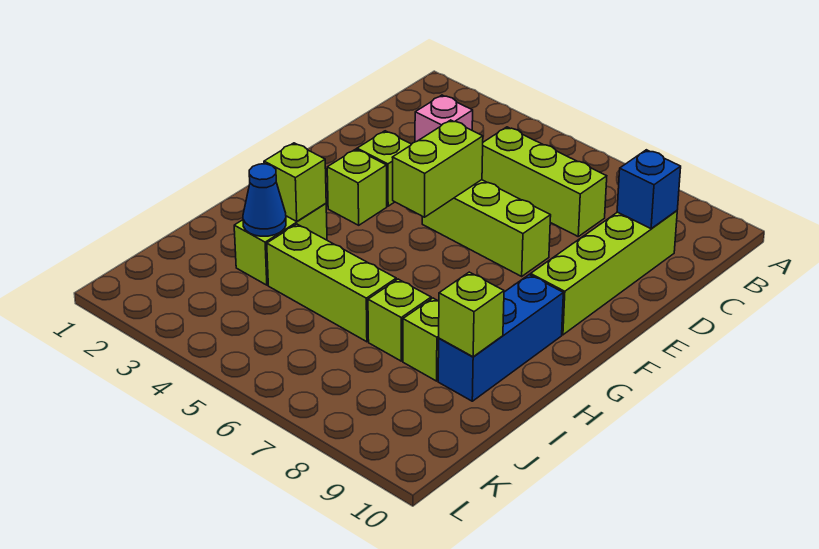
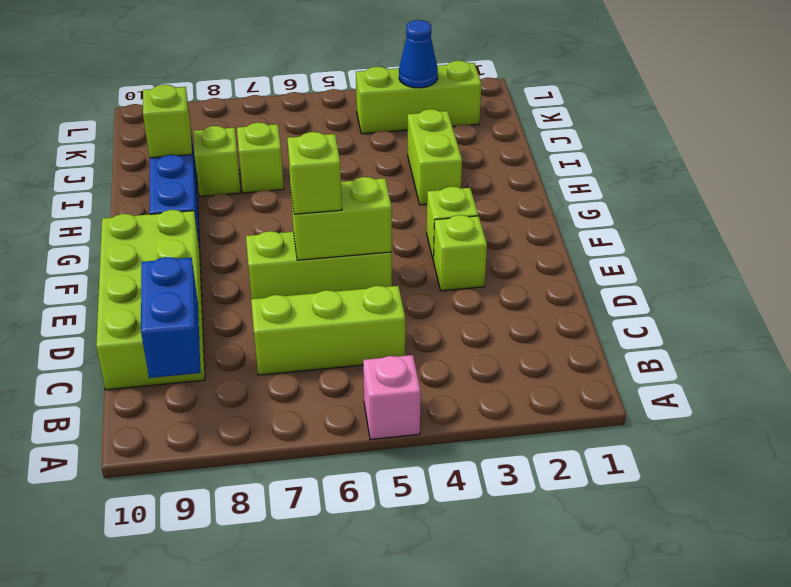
pink 1x1 brick [415,95,473,142] -> pink 1x1 brick moved to [363,355,421,439]
lime 1x4 brick [531,211,677,335] -> lime 2x4 brick [96,210,205,390]
blue 1x1 brick [617,150,681,229] -> blue 1x2 brick [141,257,201,378]
lime 1x2 brick [392,120,483,217] -> lime 1x2 brick turned to [291,177,392,260]
lime 1x1 brick [264,143,326,221] -> lime 1x1 brick moved to [287,132,342,214]
blue 1x1 cone [243,164,286,236] -> blue 1x1 cone moved to [399,20,438,88]
lime 1x3 brick [267,224,396,342] -> lime 1x3 brick moved to [356,61,481,134]

